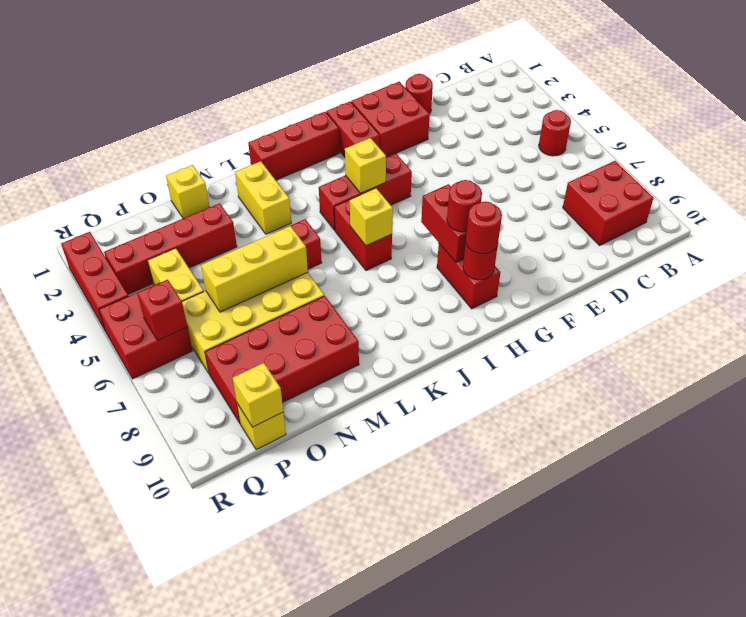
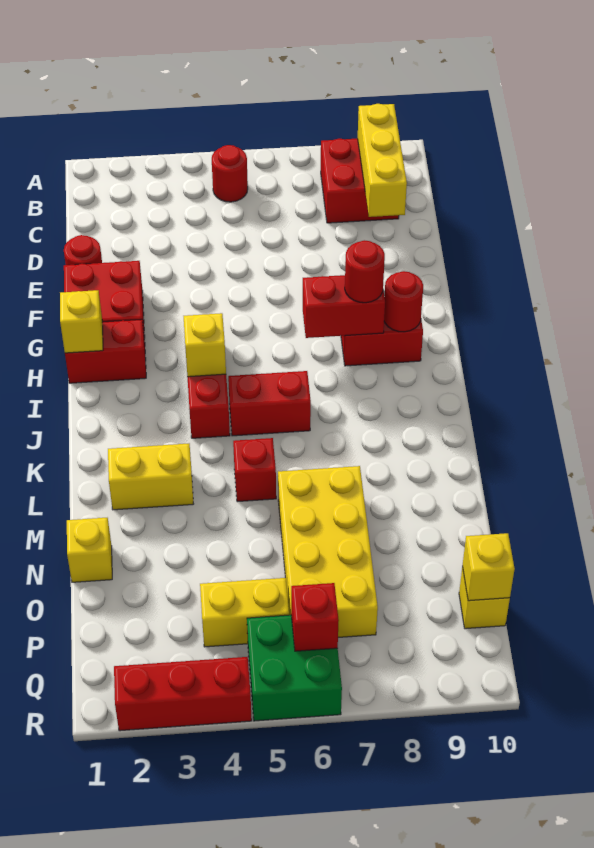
red 1x1 round brick [466,202,502,254] -> none
red 1x3 brick [248,112,340,180] -> none
yellow 1x1 brick [350,188,393,246] -> yellow 1x1 brick moved to [60,290,103,353]
yellow 1x3 brick [201,226,308,312] -> yellow 1x3 brick moved to [358,104,407,217]
red 2x4 brick [205,296,359,423] -> none
red 1x4 brick [104,203,237,294] -> none
red 2x2 brick [99,283,193,379] -> green 2x2 brick [247,615,342,721]

